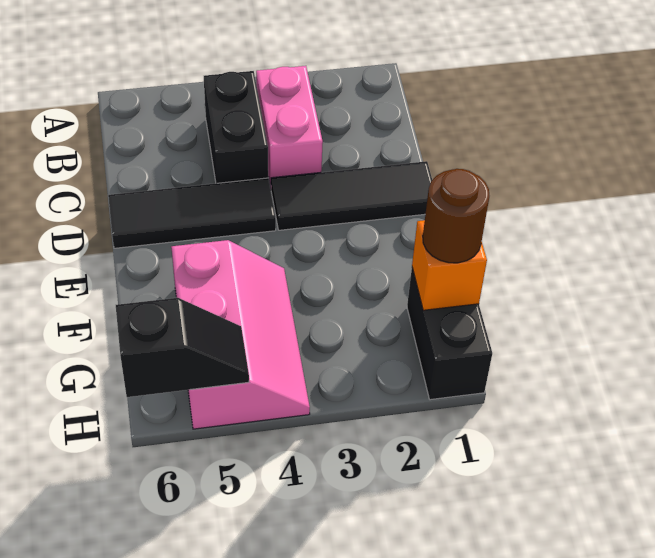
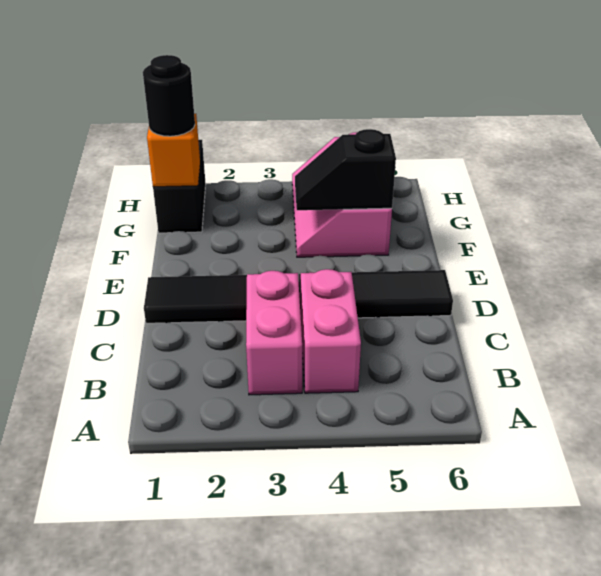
black 1x2 brick [204,71,268,183] -> pink 1x2 brick [300,269,361,393]
brown 1x1 round brick [423,169,489,263] -> black 1x1 round brick [143,55,195,136]
black 1x2 slope [116,298,249,397] -> black 1x2 slope moved to [295,129,396,210]

